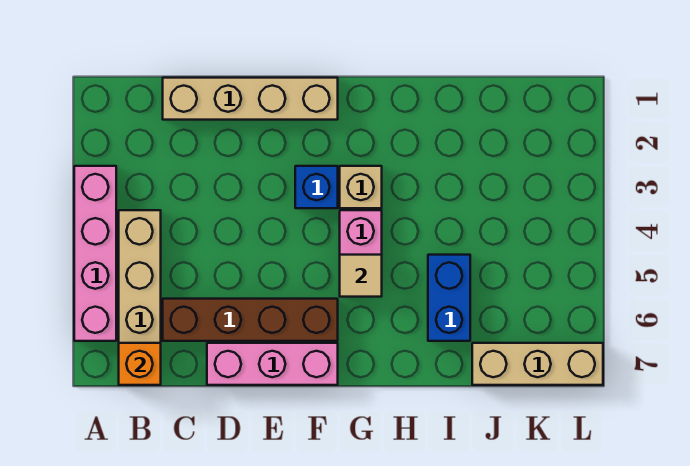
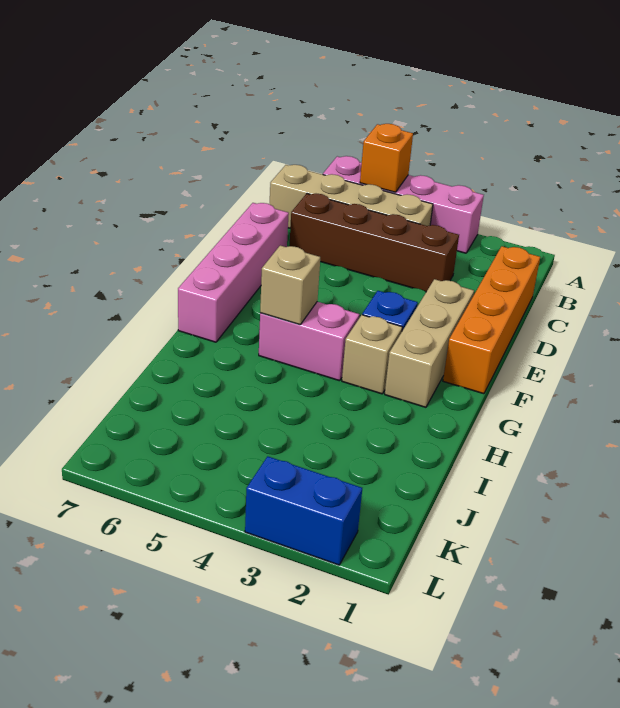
orange 1x1 brick [119,343,161,385] -> orange 1x1 brick moved to [360,124,413,192]
tan 1x4 brick [163,78,338,120] -> orange 1x4 brick [443,246,540,394]
brown 1x4 brick [163,299,338,341] -> brown 1x4 brick turned to [289,194,459,292]
pink 1x3 brick [207,343,338,385] -> pink 1x4 brick [178,203,289,342]
tan 1x1 tile [340,255,382,297] -> tan 1x1 brick [260,246,320,325]
blue 1x2 brick [428,255,470,341] -> blue 1x2 brick moved to [245,456,362,565]
tan 1x3 brick [472,343,603,385] -> tan 1x3 brick moved to [385,279,474,407]

